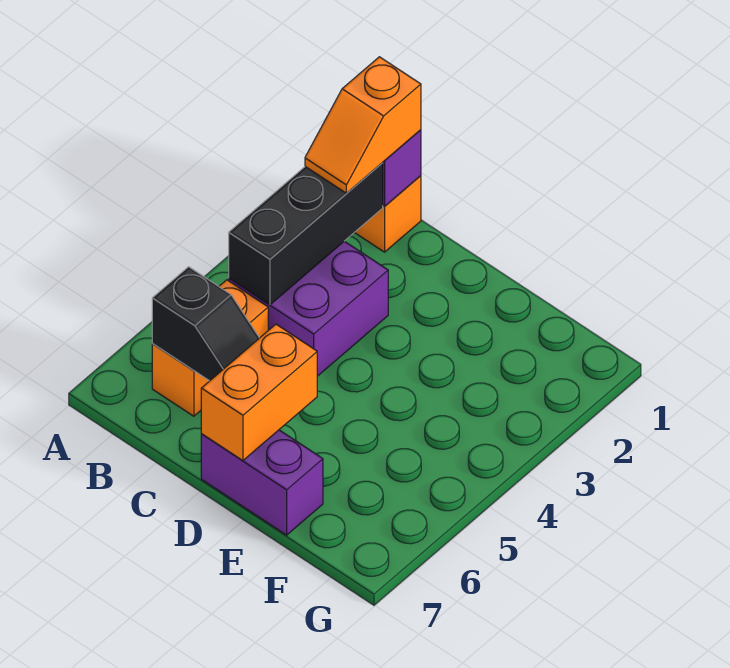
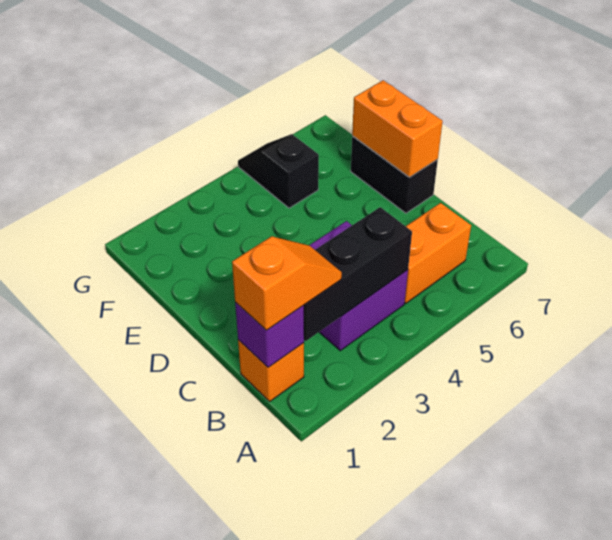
black 1x2 slope [152,267,259,381] -> black 1x2 slope moved to [238,134,319,208]
orange 1x2 brick [201,324,317,460] -> orange 1x2 brick turned to [352,80,443,177]
purple 1x2 brick [201,430,323,535] -> black 1x2 brick [351,136,438,213]

